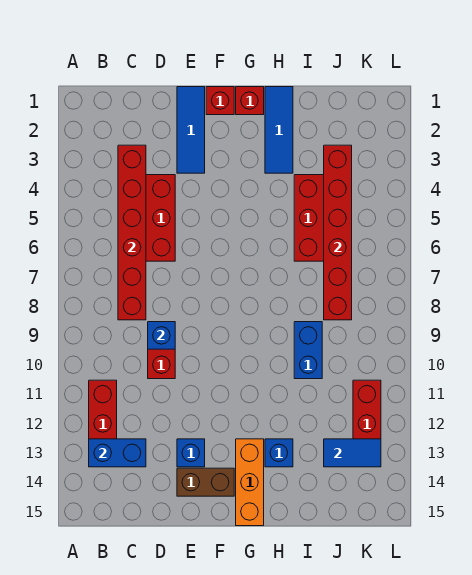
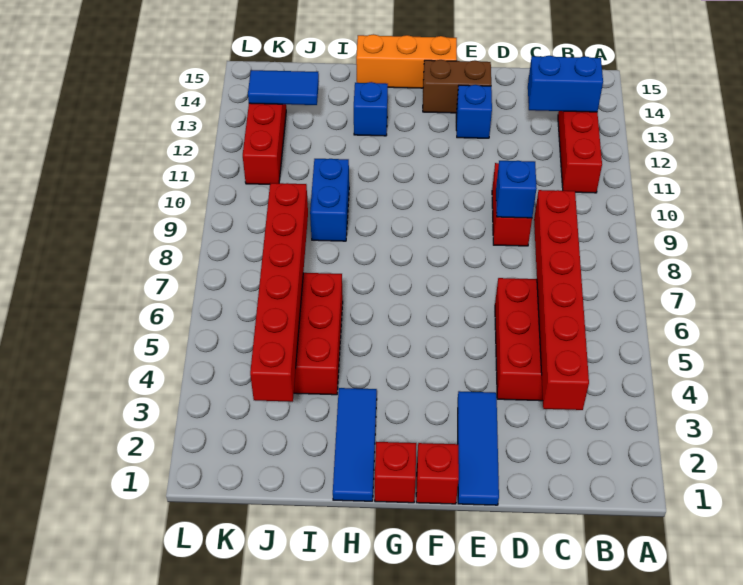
orange 1x3 brick [236,439,264,526] -> orange 1x3 brick turned to [356,34,457,88]

